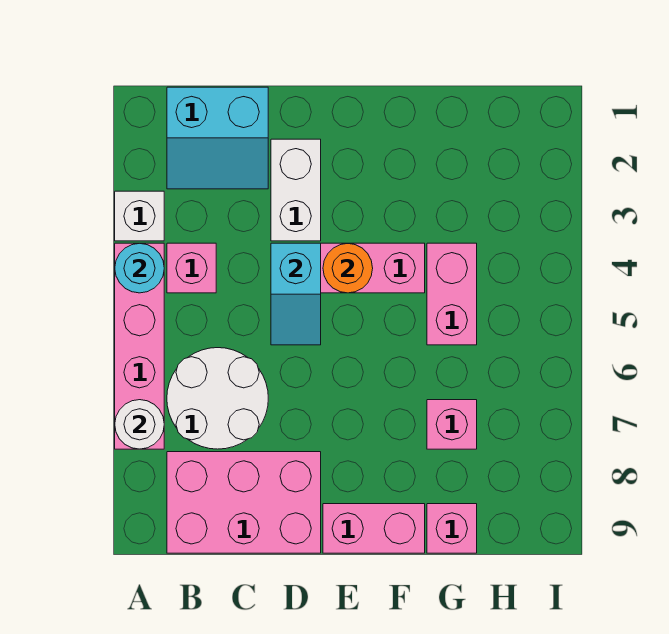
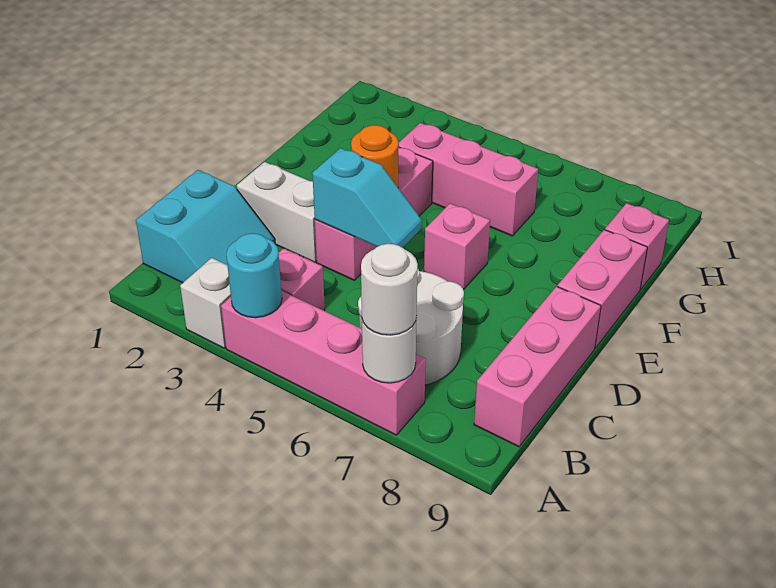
none -> white 1x1 round brick [361,244,418,335]
pink 2x3 brick [167,452,321,553] -> pink 1x3 brick [474,287,601,447]
pink 1x2 brick [427,243,477,345] -> pink 1x3 brick [399,123,538,236]
pink 1x1 brick [427,400,477,449] -> pink 1x1 brick moved to [424,203,490,289]

